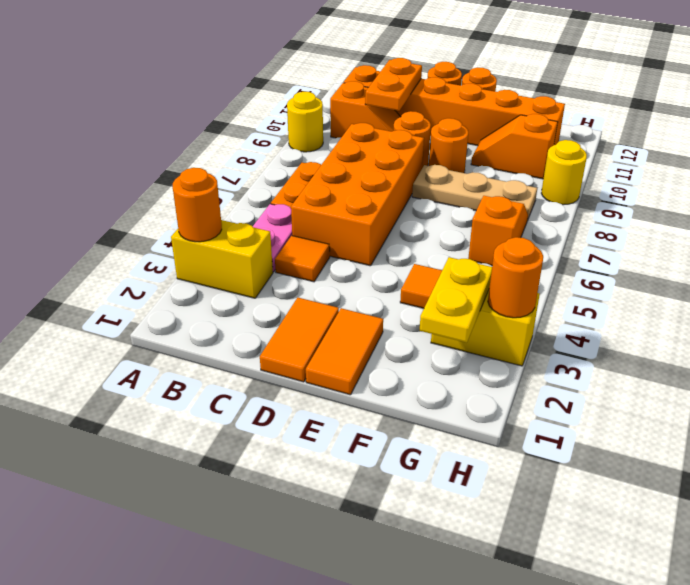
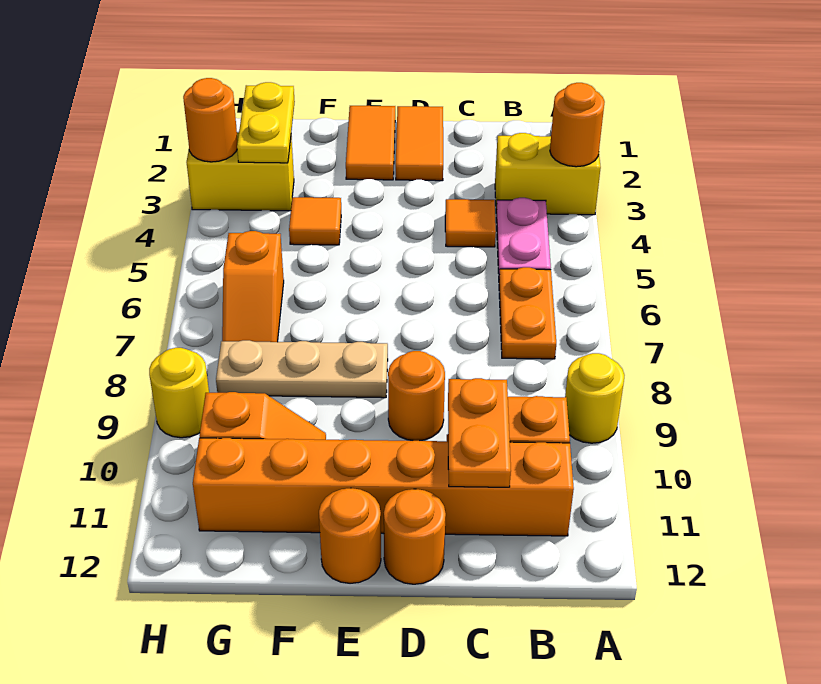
orange 2x4 brick [291,123,424,266] -> none
orange 1x1 round brick [429,118,468,173] -> none

